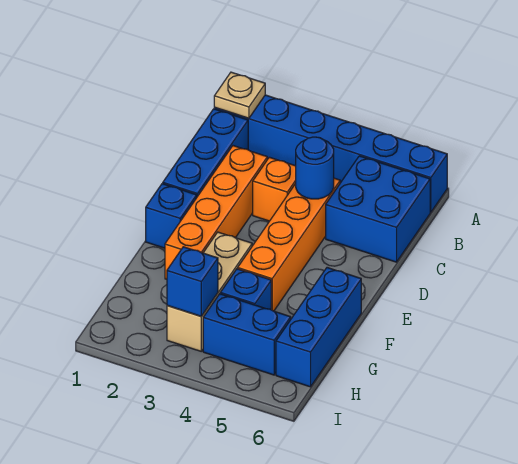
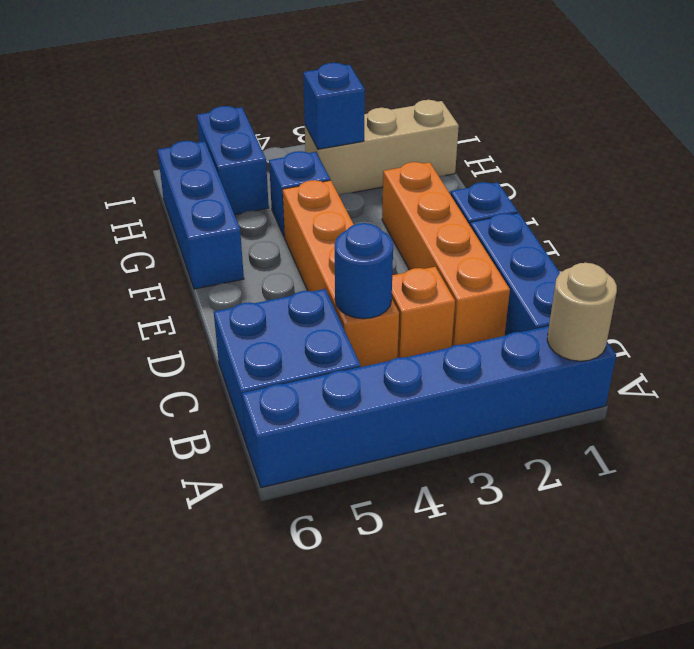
tan 1x1 plate [214,72,265,118] -> tan 1x1 round brick [547,263,617,361]
tan 1x3 brick [167,232,252,351] -> tan 1x3 brick turned to [305,100,459,195]
blue 1x2 brick [203,294,291,375] -> blue 1x2 brick turned to [197,106,269,215]

